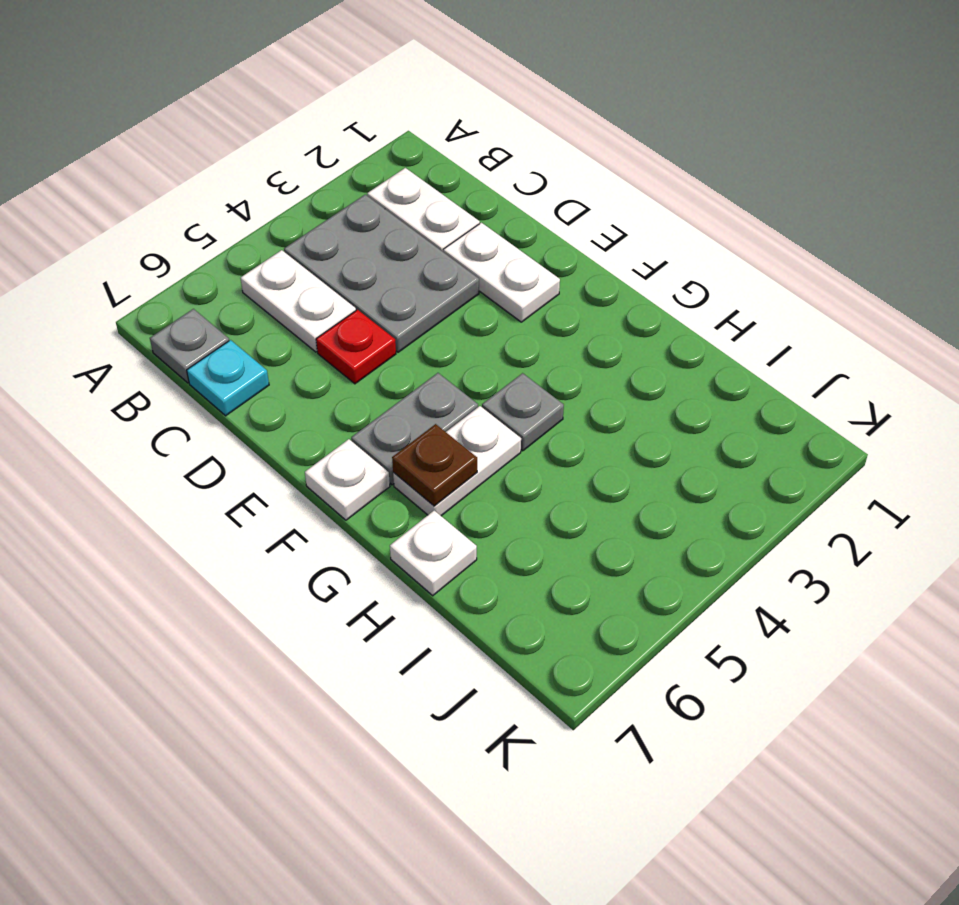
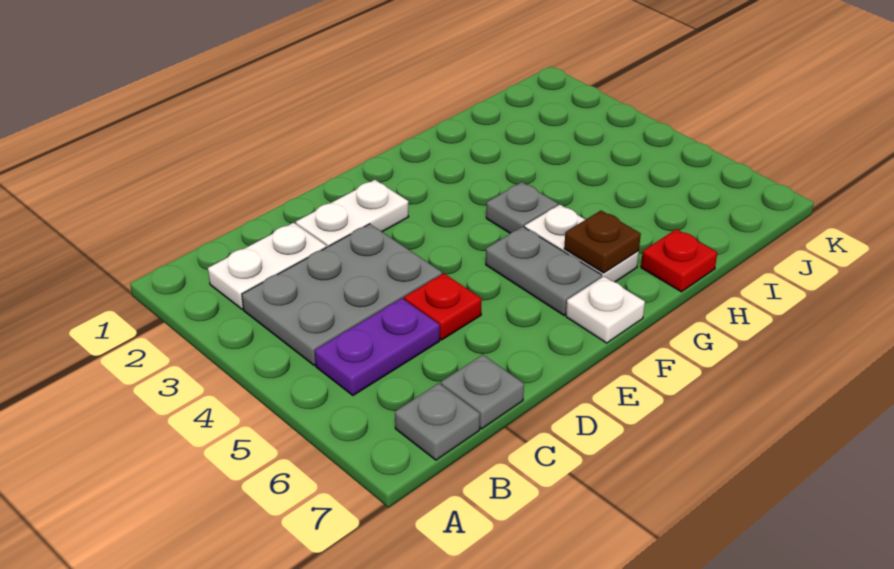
white 1x2 plate [241,250,356,352] -> purple 1x2 plate [315,298,440,395]
cyan 1x1 plate [187,340,269,416] -> grey 1x1 plate [441,355,524,429]
white 1x1 plate [390,511,477,596] -> red 1x1 plate [641,229,717,292]

